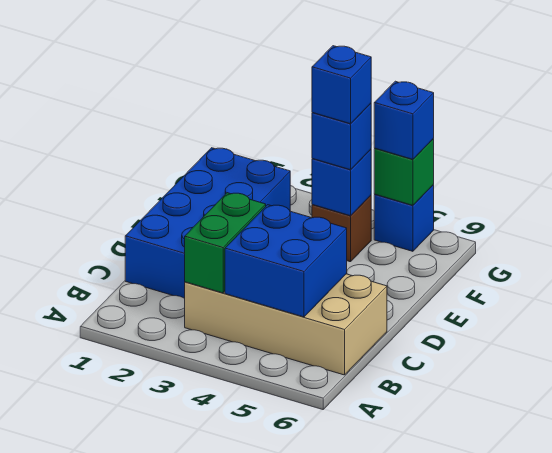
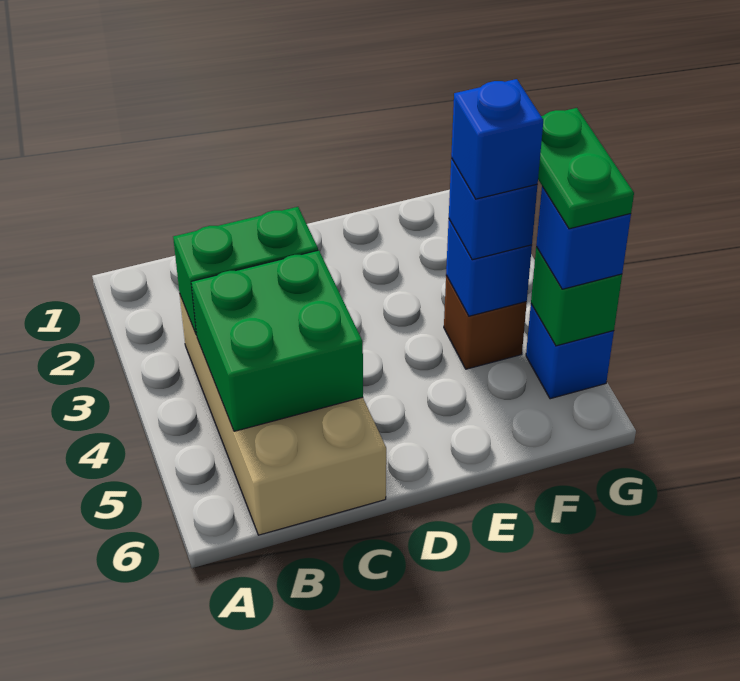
blue 2x2 brick [225,205,347,317] -> green 2x2 brick [191,250,363,431]
blue 2x4 brick [125,148,290,298] -> none
none -> green 1x2 plate [538,108,634,229]

